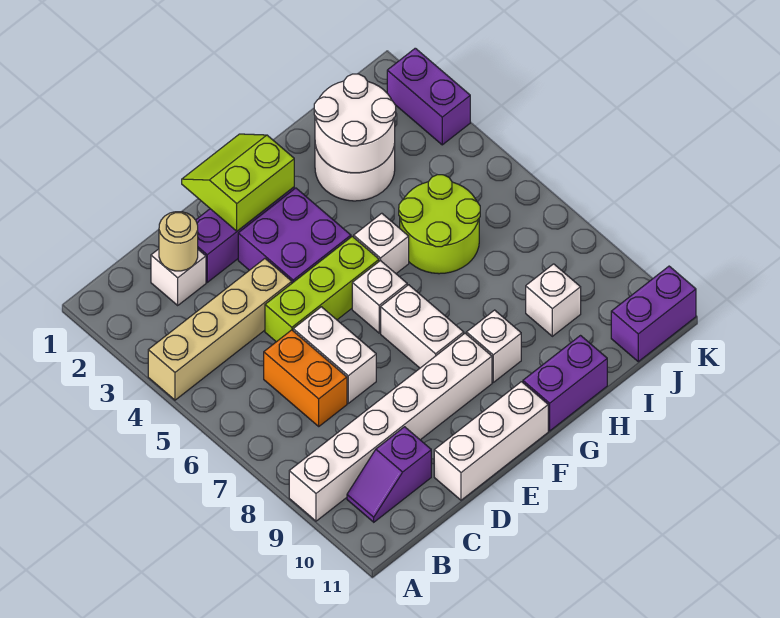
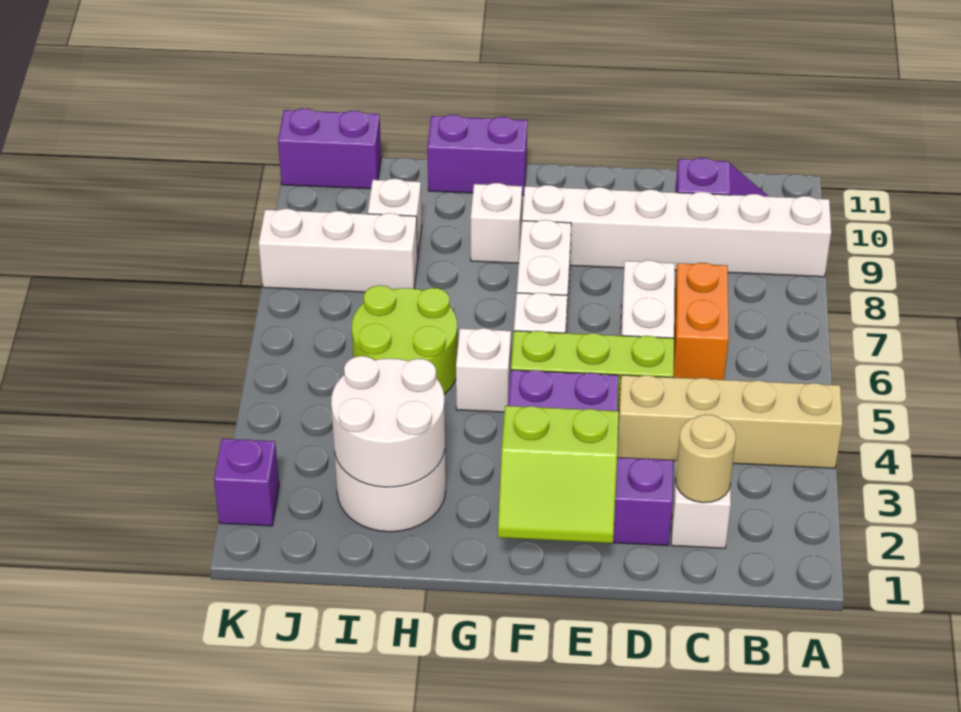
white 1x3 brick [434,382,548,500] -> white 1x3 brick moved to [259,209,418,292]
purple 1x2 brick [387,48,470,145] -> purple 1x1 brick [214,439,279,526]

